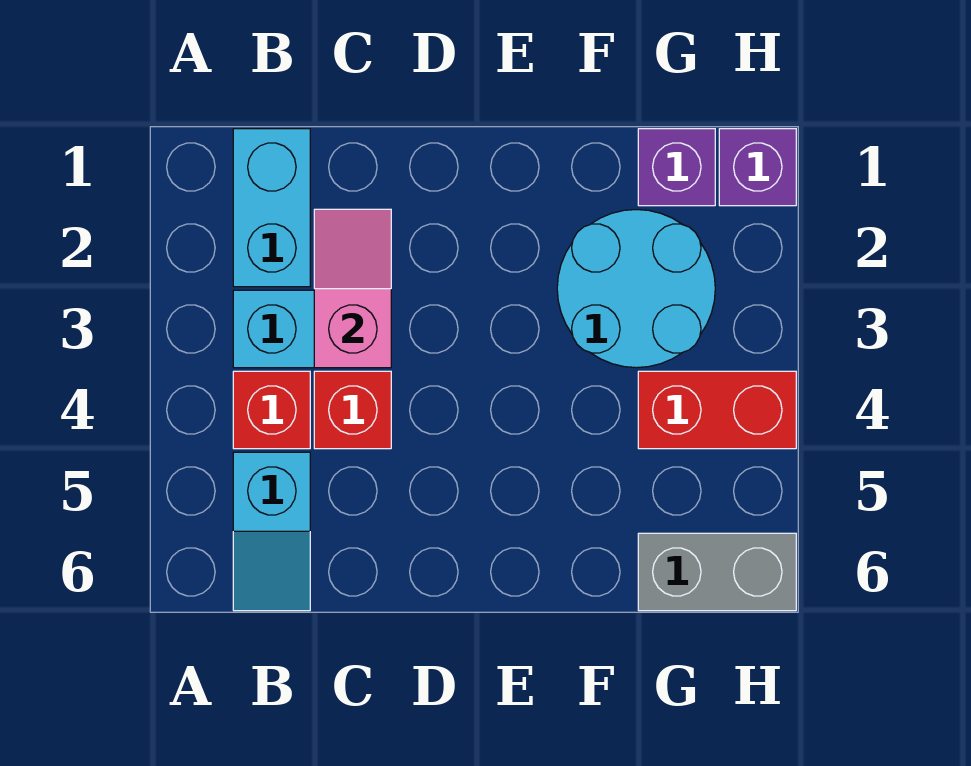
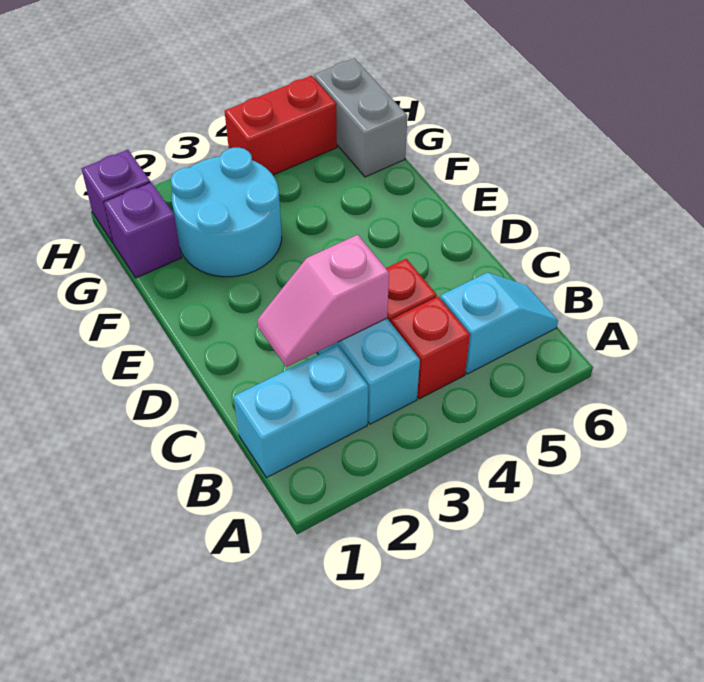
red 1x2 brick [638,371,796,449] -> red 1x2 brick turned to [225,76,337,175]

